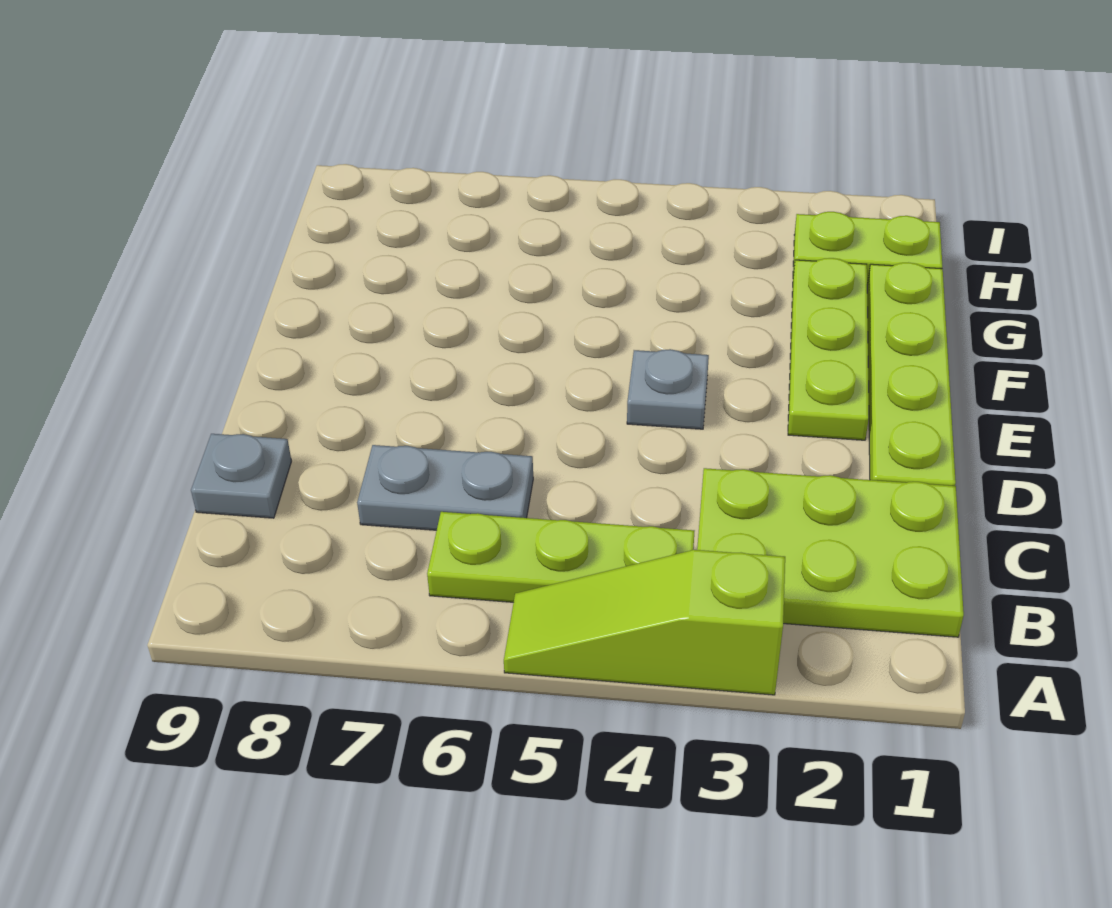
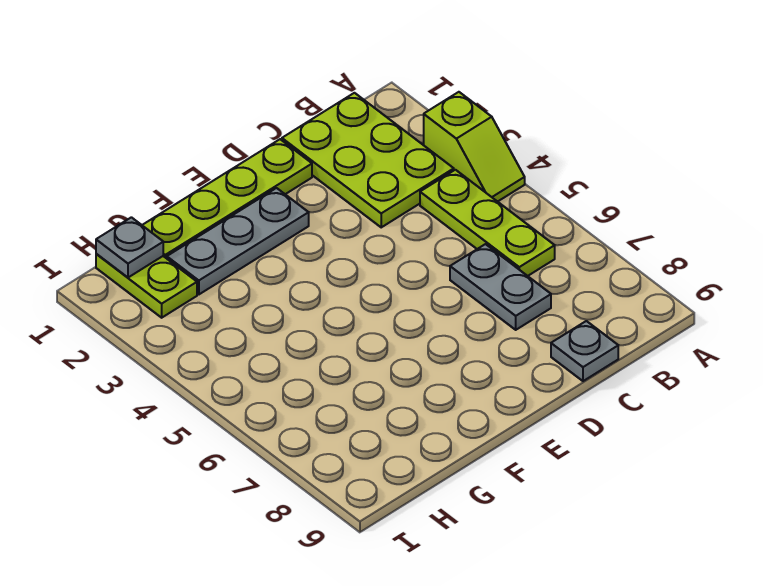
lime 1x3 slope [504,550,785,695] -> lime 1x2 slope [424,92,525,202]
lime 1x3 plate [788,258,869,440] -> grey 1x3 plate [167,188,309,294]
grey 1x1 plate [627,349,709,429] -> grey 1x1 plate moved to [96,217,163,277]

